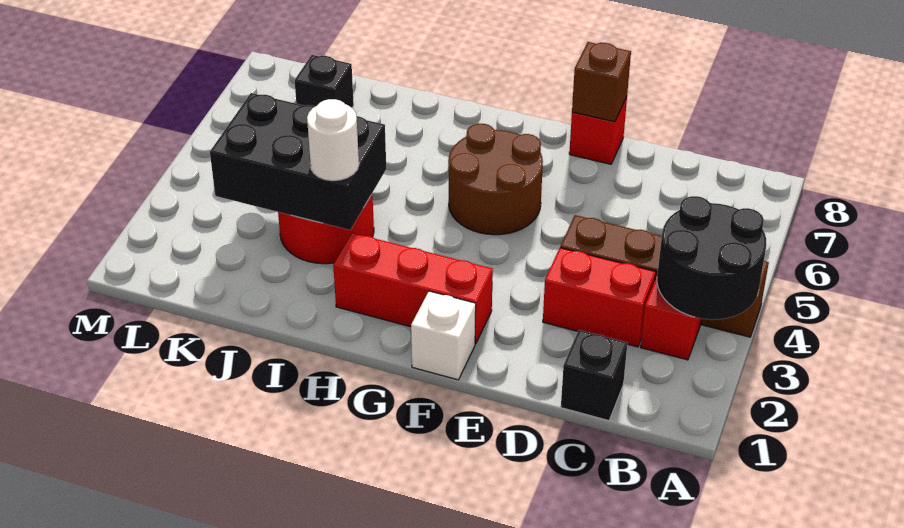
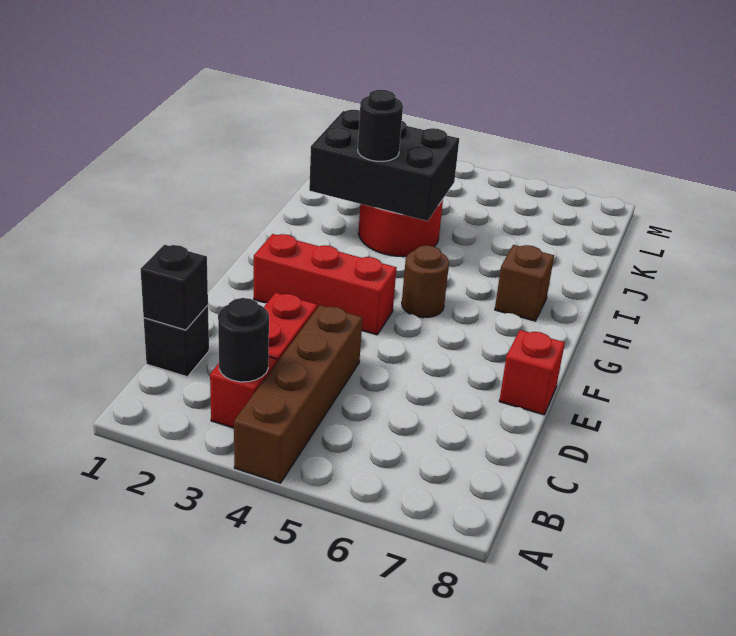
black 2x2 round brick [657,196,767,320] -> black 1x1 round brick [218,298,269,382]
brown 1x1 brick [572,42,631,122] -> brown 1x1 brick moved to [495,245,554,321]
white 1x1 brick [411,291,476,380] -> none
red 1x3 brick [333,233,493,344] -> red 1x3 brick turned to [254,234,397,335]
brown 2x2 round brick [448,124,543,235] -> brown 1x1 round brick [402,245,449,318]
black 2x3 brick [210,93,386,230] -> black 2x3 brick turned to [309,110,459,221]
white 1x1 round brick [307,99,359,181] -> black 1x1 round brick [358,90,403,161]
black 1x1 brick [295,55,354,108] -> black 1x1 brick moved to [141,245,208,330]

